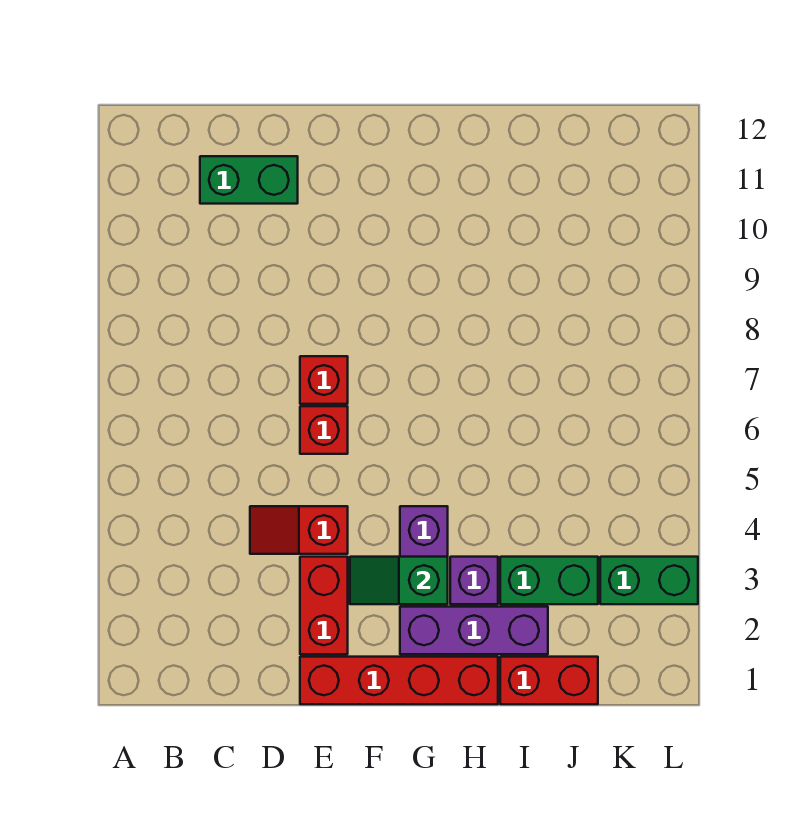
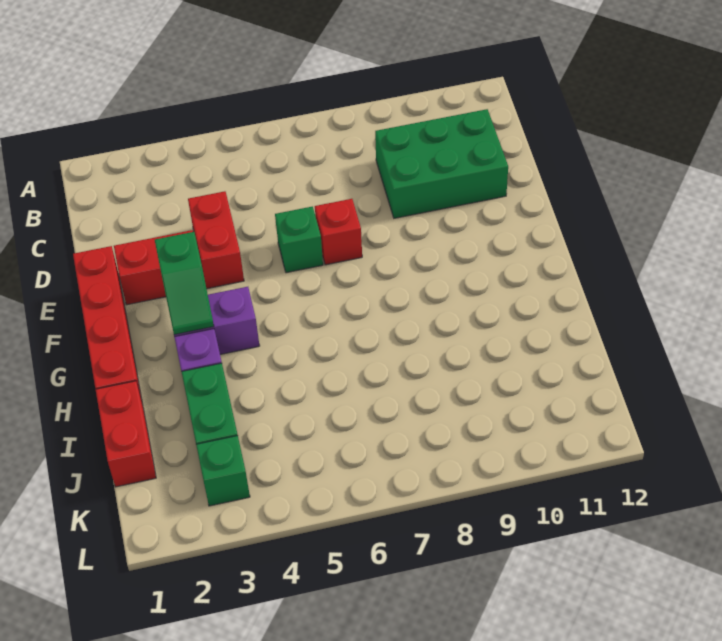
green 1x2 brick [200,156,298,204] -> green 2x3 brick [375,109,508,218]
red 1x2 slope [250,506,348,554] -> red 1x2 brick [188,191,244,289]
red 1x1 brick [300,406,348,454] -> green 1x1 brick [275,207,323,273]
green 1x2 slope [350,557,448,604] -> green 1x2 slope turned to [155,232,214,335]
purple 1x3 brick [400,607,548,654] -> none
green 1x2 brick [600,557,698,604] -> green 1x1 brick [196,436,250,506]

